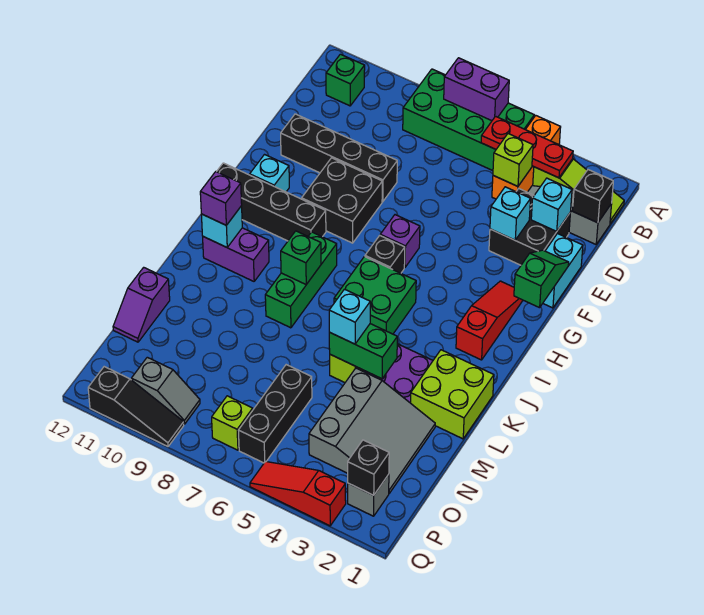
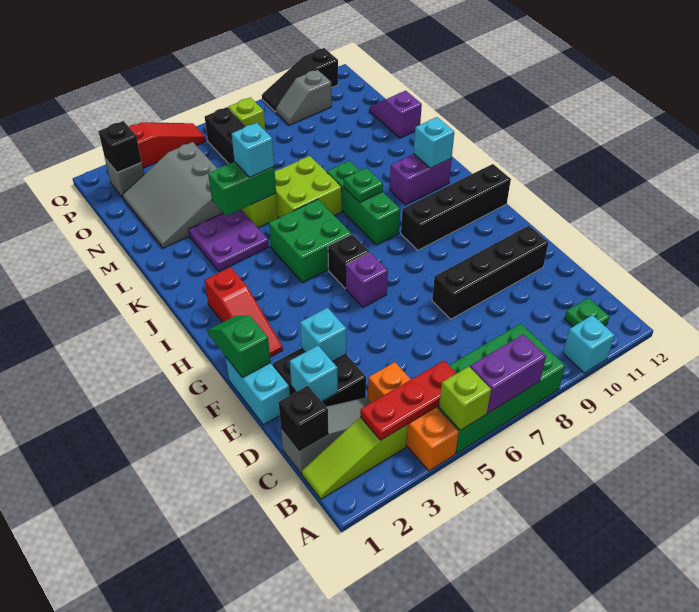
green 1x1 brick [326,54,365,106] -> green 1x1 plate [565,298,609,326]
lime 1x1 brick [493,134,533,186] -> lime 1x1 brick moved to [439,367,491,430]
green 1x2 slope [514,250,569,308] -> green 1x2 slope turned to [208,316,270,378]
black 2x2 brick [302,158,382,243] -> none
cyan 1x1 brick [250,155,289,192] -> cyan 1x1 brick moved to [563,315,615,373]
green 1x1 brick [281,231,321,284] -> green 1x1 plate [344,168,383,202]
purple 1x1 brick [200,172,242,225] -> none
lime 2x2 brick [411,350,494,439] -> lime 2x2 brick moved to [275,156,342,218]

